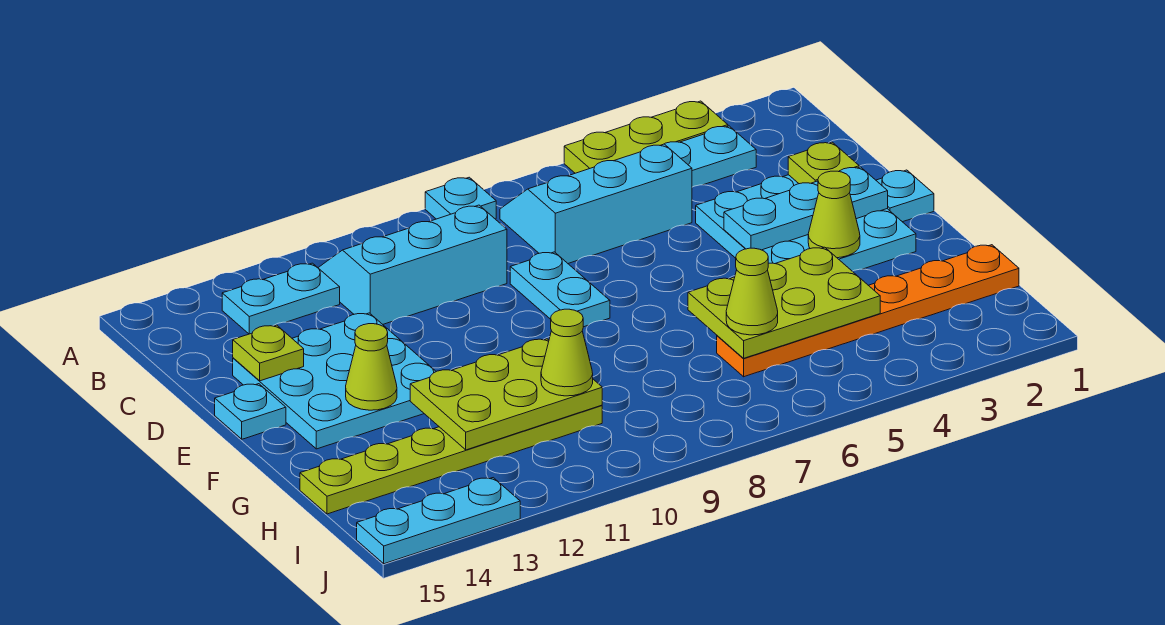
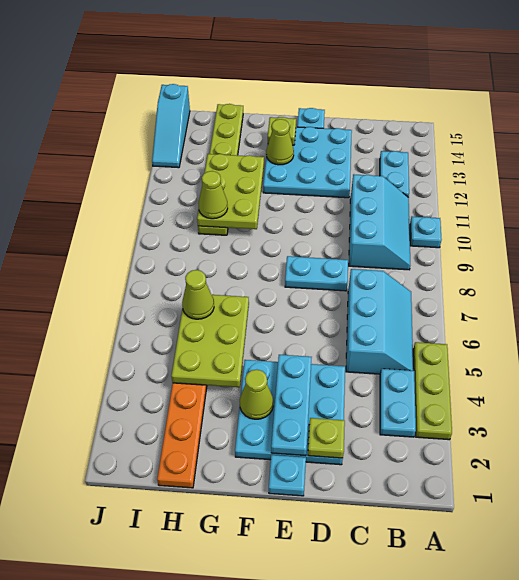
cyan 1x1 plate [425,177,496,219] -> cyan 1x1 plate moved to [410,217,442,248]
lime 1x1 plate [233,325,304,381] -> lime 1x1 plate moved to [268,117,296,145]
cyan 1x3 plate [357,478,520,564] -> cyan 1x3 slope [152,84,190,168]

